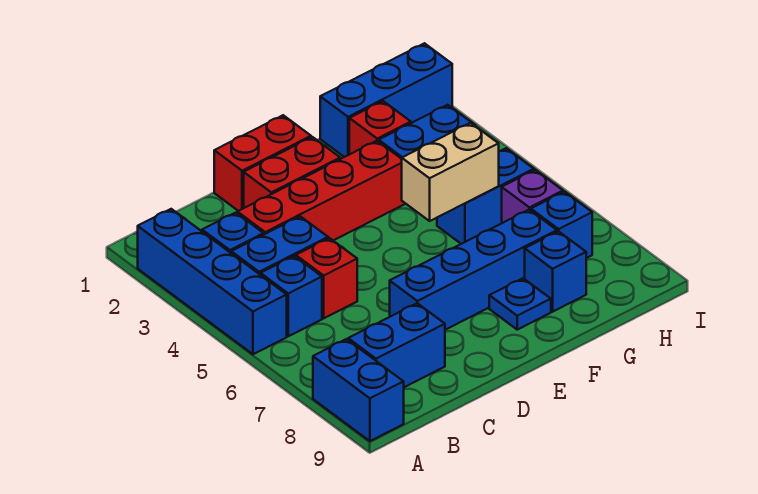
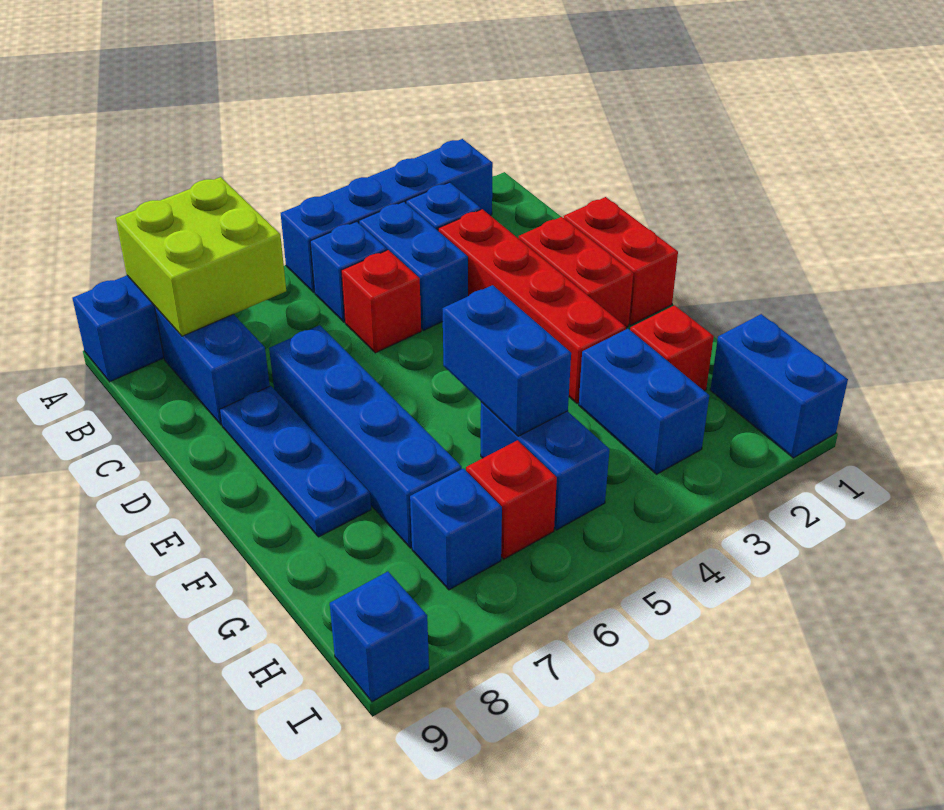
none -> lime 2x2 brick [116,177,286,336]
tan 1x2 brick [402,123,499,221] -> blue 1x2 brick [443,285,571,436]
blue 1x1 plate [489,278,551,330] -> blue 1x3 plate [220,386,371,537]
blue 1x3 brick [320,43,452,157] -> blue 1x2 brick [710,314,848,458]
blue 1x1 brick [525,231,586,312] -> blue 1x1 brick moved to [330,572,429,702]
purple 1x1 brick [502,170,563,223] -> red 1x1 brick [466,440,557,559]

